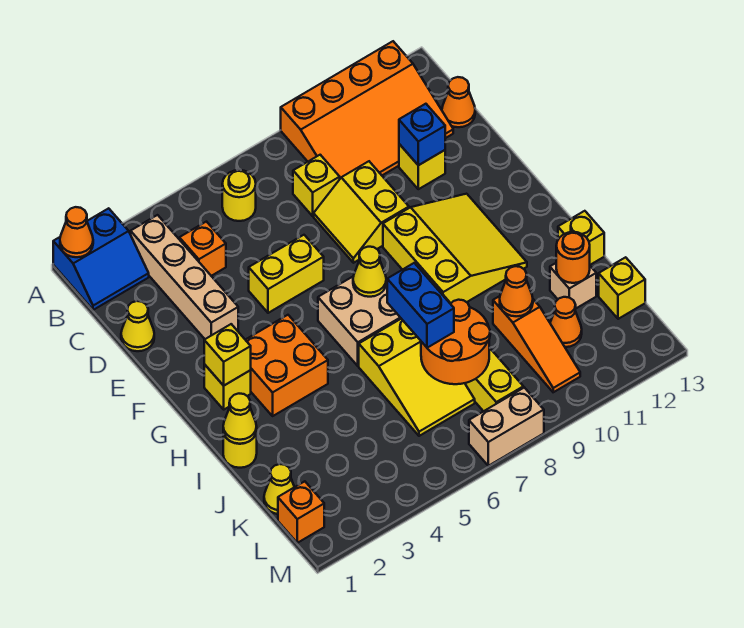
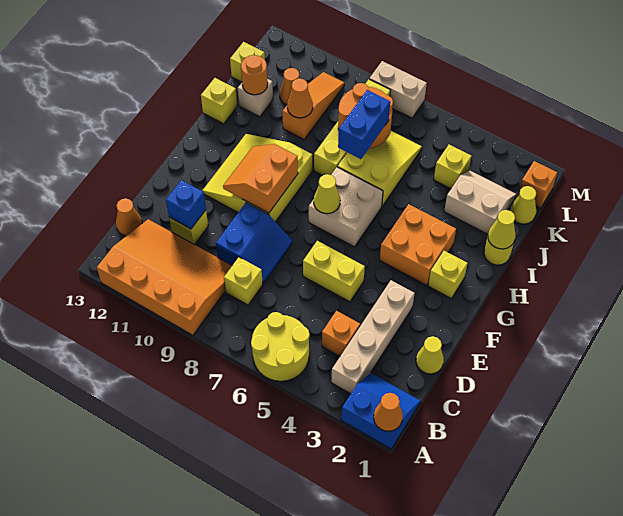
yellow 1x1 round brick [222,170,256,221] -> yellow 2x2 round brick [251,312,310,381]
yellow 2x2 slope [314,161,409,263] -> blue 2x2 slope [216,203,292,284]
none -> orange 2x2 slope [223,144,298,213]
yellow 1x1 brick [204,324,251,386] -> yellow 1x1 brick moved to [434,145,471,189]
none -> tan 2x2 slope [444,171,517,234]

